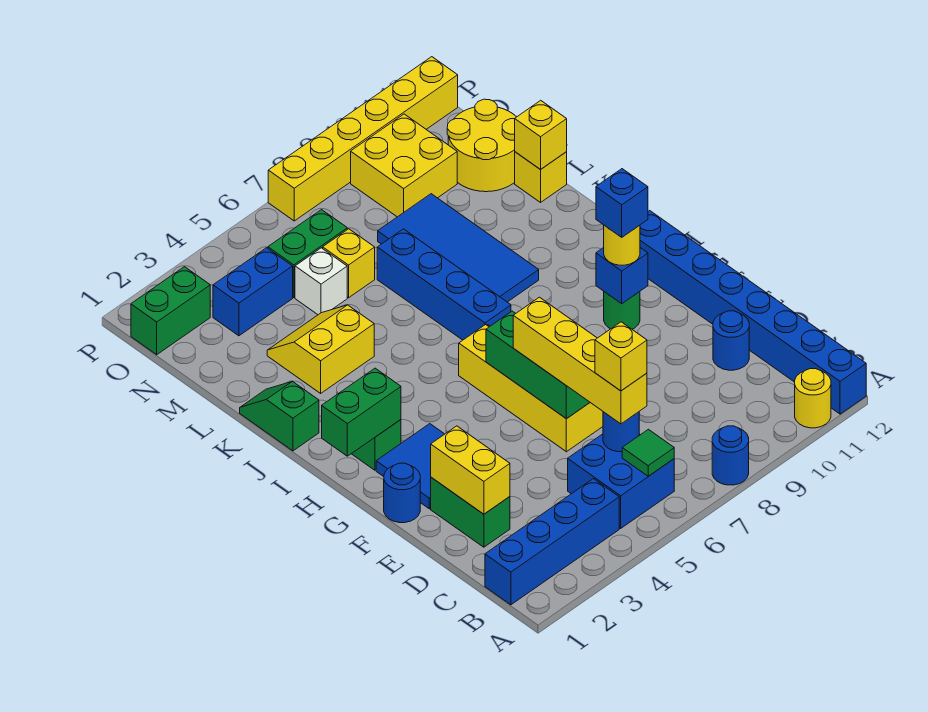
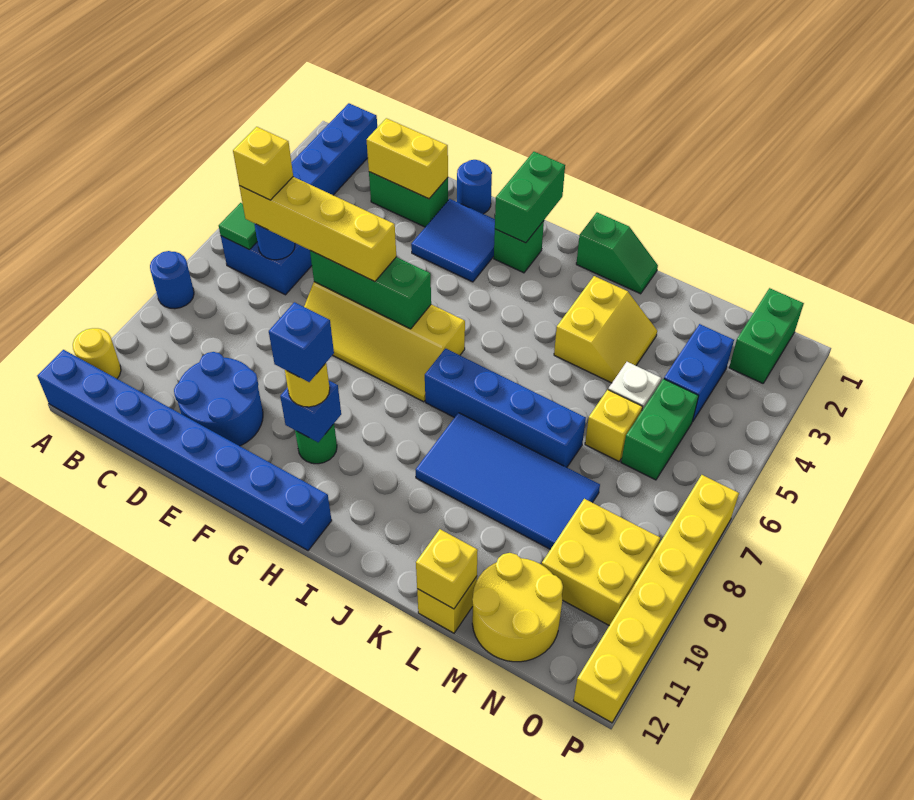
blue 1x1 round brick [713,311,749,370] -> blue 2x2 round brick [174,352,263,446]

